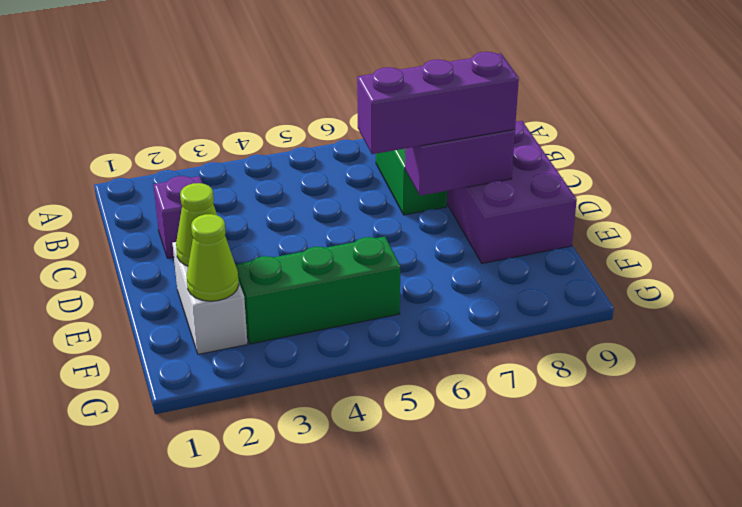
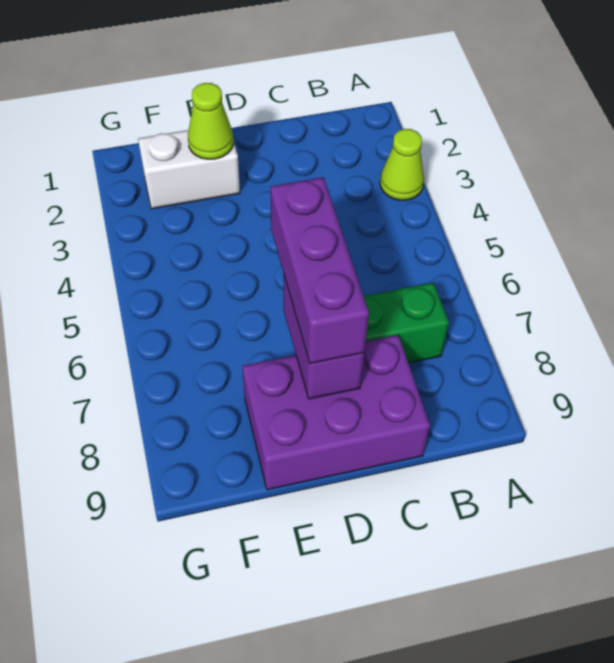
purple 1x1 brick [153,176,203,258] -> none
lime 1x1 cone [187,214,239,301] -> lime 1x1 cone moved to [380,129,424,200]
green 1x3 brick [235,237,400,344] -> none

